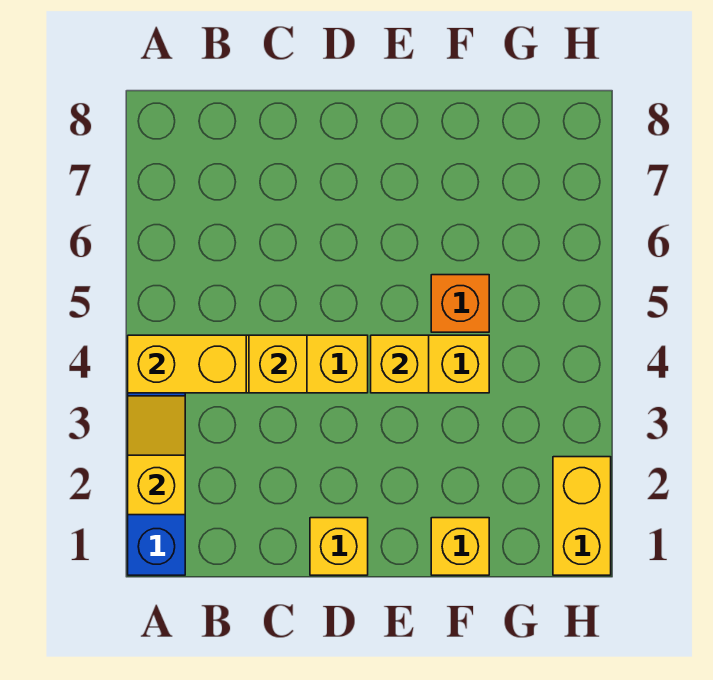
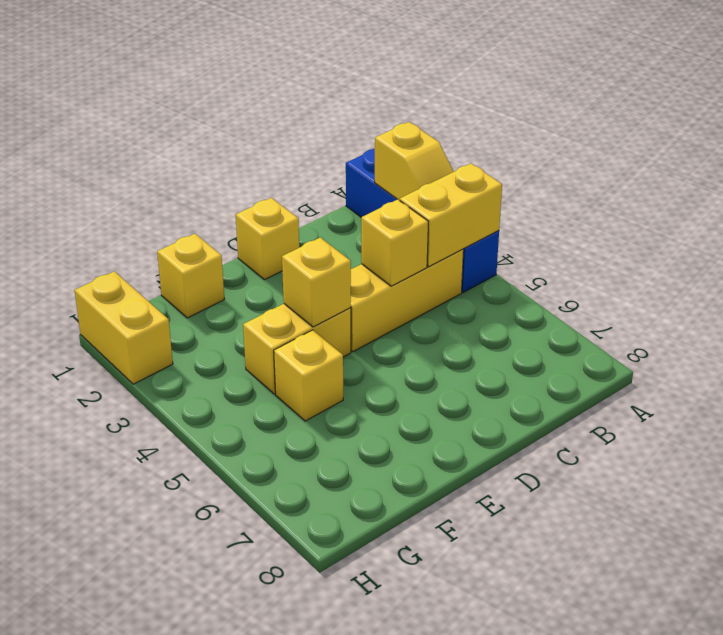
orange 1x1 brick [431,275,489,332] -> yellow 1x1 brick [274,330,343,421]

